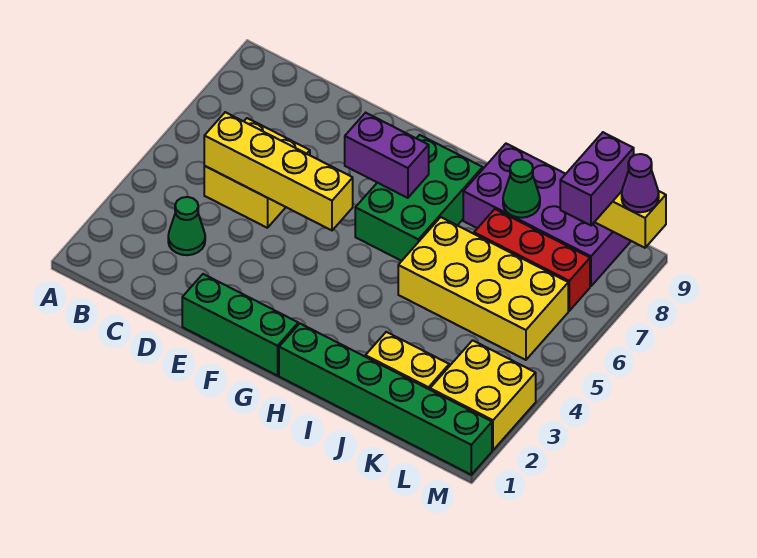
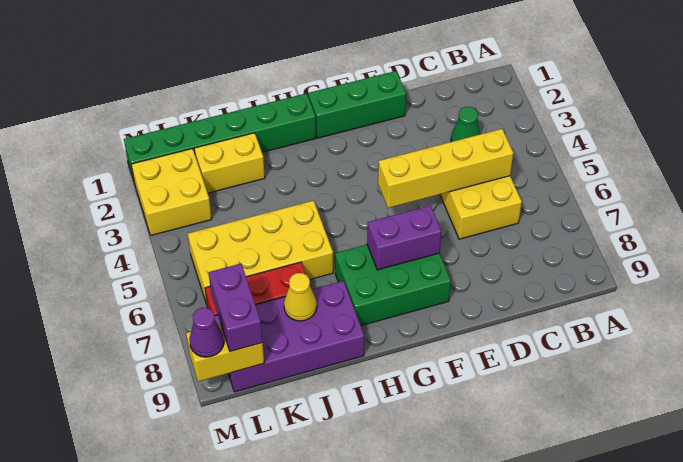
green 2x3 brick [355,135,483,261] -> green 2x3 brick turned to [335,245,451,326]
green 1x1 cone [503,159,540,218] -> yellow 1x1 cone [284,273,317,321]

